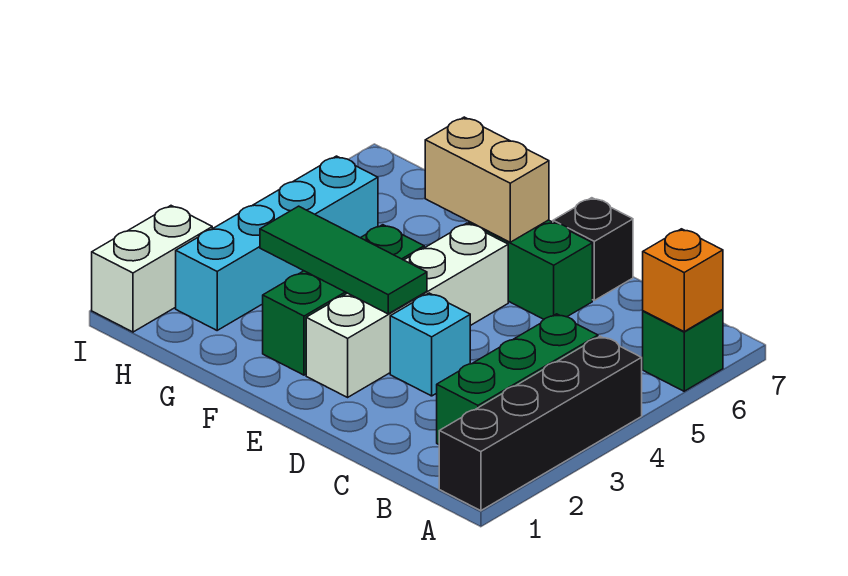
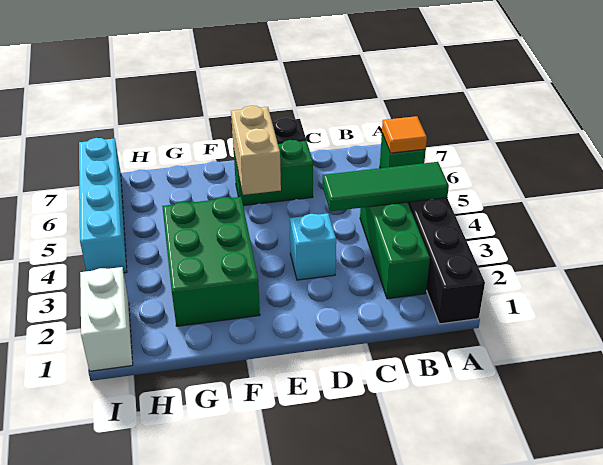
orange 1x1 brick [643,229,723,331] -> orange 1x1 tile [382,116,427,153]
white 1x4 brick [306,223,508,397] -> none
green 1x3 tile [260,206,427,314] -> green 1x3 tile moved to [323,162,449,211]
tan 1x2 brick [425,117,549,242] -> tan 1x2 brick turned to [231,106,281,195]
green 1x3 brick [263,225,424,375] -> green 2x3 brick [162,197,260,326]
cyan 1x4 brick [176,156,378,330] -> cyan 1x4 brick moved to [79,138,127,273]

